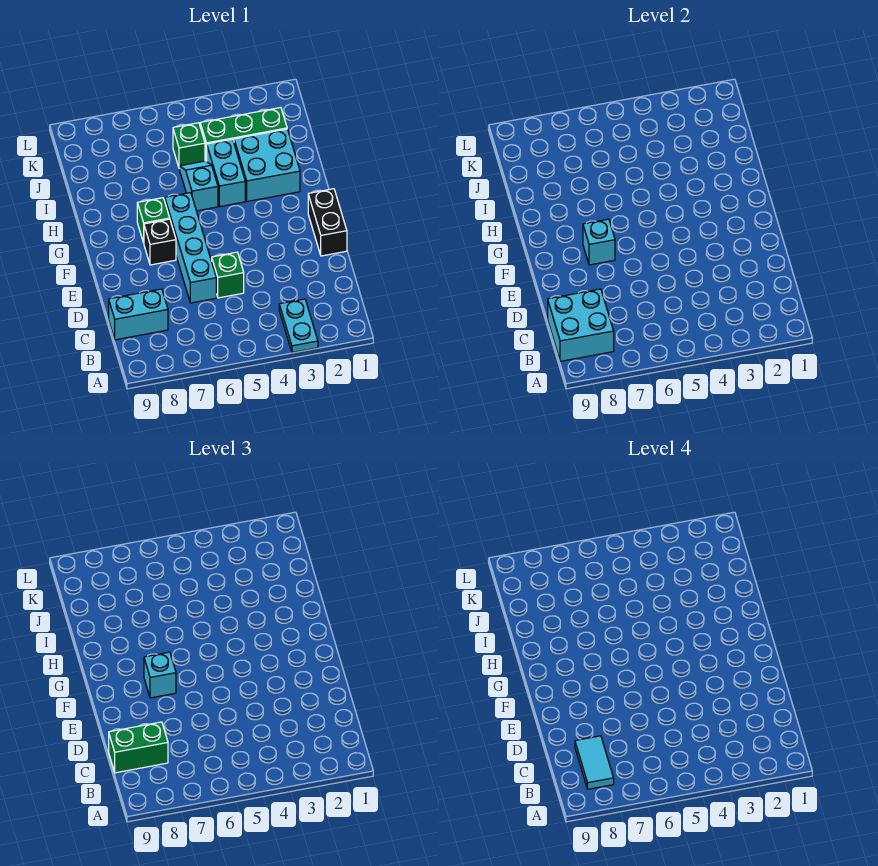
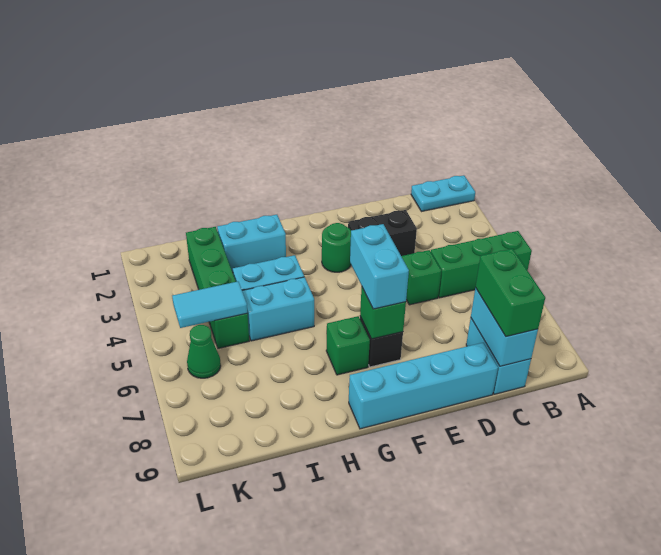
cyan 1x2 plate [279,299,318,352] -> cyan 1x2 plate moved to [411,175,475,212]
none -> green 1x3 brick [431,231,532,298]
cyan 2x2 brick [548,289,614,361] -> cyan 1x2 brick [471,288,538,366]
cyan 1x2 tile [575,736,614,789] -> cyan 1x2 tile moved to [172,281,247,328]
cyan 1x4 brick [165,193,216,303] -> cyan 1x4 brick moved to [349,343,498,429]
black 1x2 brick [308,189,347,256] -> black 1x2 brick moved to [348,210,417,256]
none -> green 1x1 round brick [322,223,351,272]
cyan 1x1 brick [583,219,615,265] -> green 1x1 brick [360,287,406,339]
cyan 1x1 brick [144,652,176,698] -> cyan 1x2 brick [350,224,409,309]
cyan 2x2 brick [234,129,300,201] -> cyan 1x2 brick [217,215,286,272]
cyan 1x2 slope [179,161,218,211] -> cyan 1x2 brick [242,277,314,341]
none -> green 1x1 cone [187,325,221,378]

